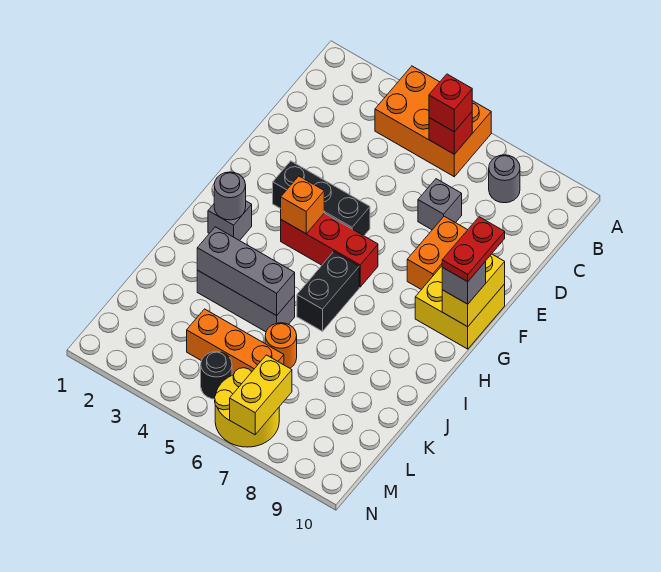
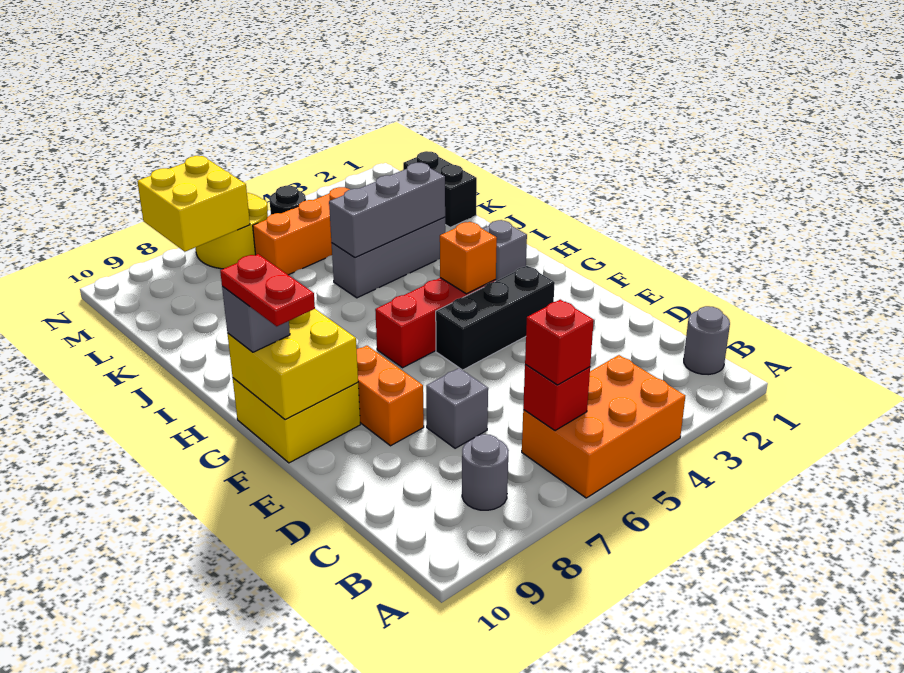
yellow 1x2 brick [442,254,505,327] -> yellow 2x2 brick [228,309,358,420]
grey 1x1 round brick [214,172,246,220] -> grey 1x1 round brick moved to [684,306,730,375]
black 1x2 brick [297,252,359,331] -> black 1x2 brick moved to [403,151,477,227]
orange 1x1 round brick [265,323,297,368] -> none
yellow 1x2 brick [230,355,292,435] -> yellow 2x2 brick [137,156,250,252]

